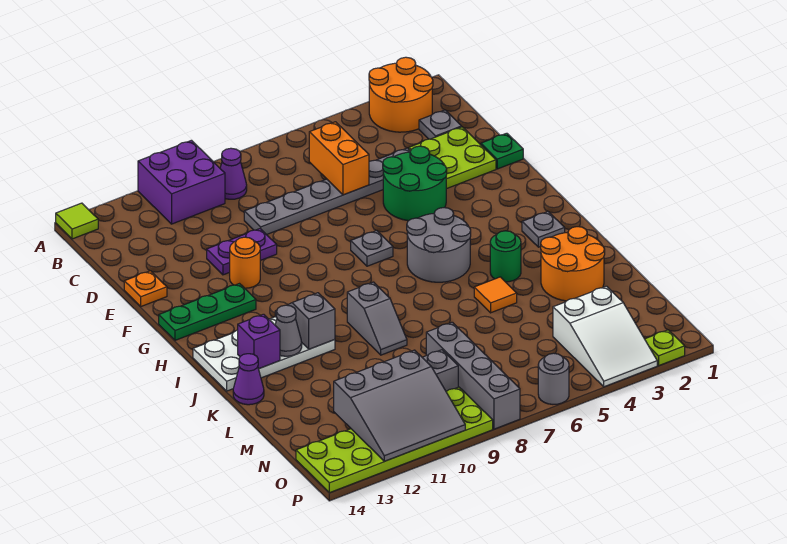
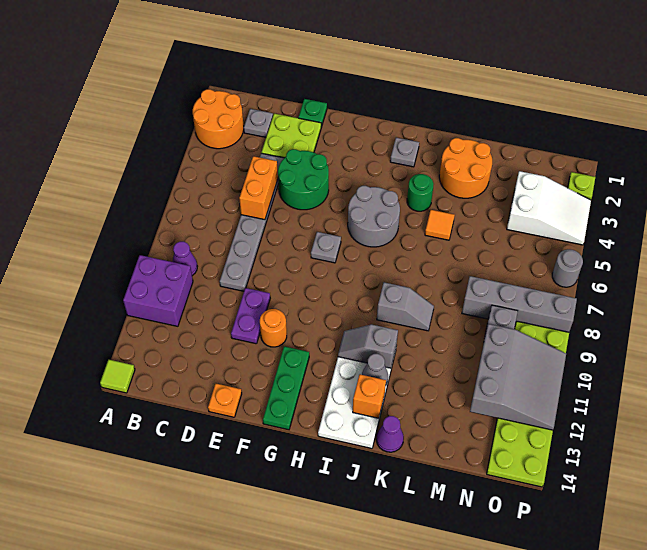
orange 1x2 brick [309,122,369,195] -> orange 1x2 brick turned to [239,156,278,220]
purple 1x1 brick [238,314,280,369] -> orange 1x1 brick [353,374,386,418]

